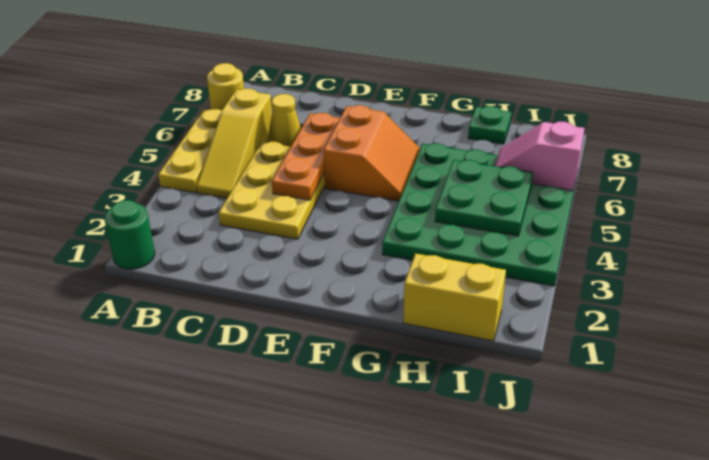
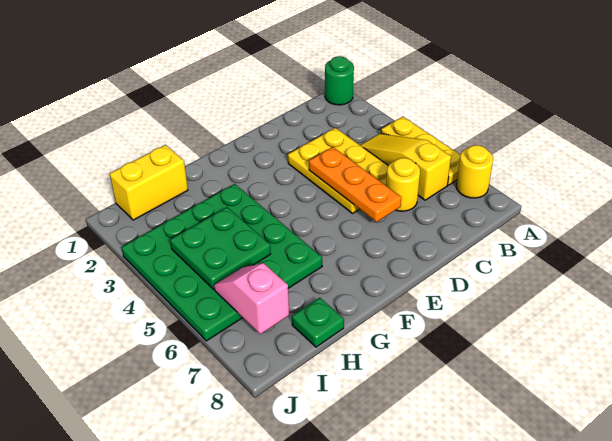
yellow 1x1 cone [268,94,301,147] -> yellow 1x1 round brick [386,158,420,211]
orange 2x2 slope [324,105,420,201] -> none
pink 1x2 slope [495,122,585,191] -> pink 1x2 slope turned to [214,263,289,334]

